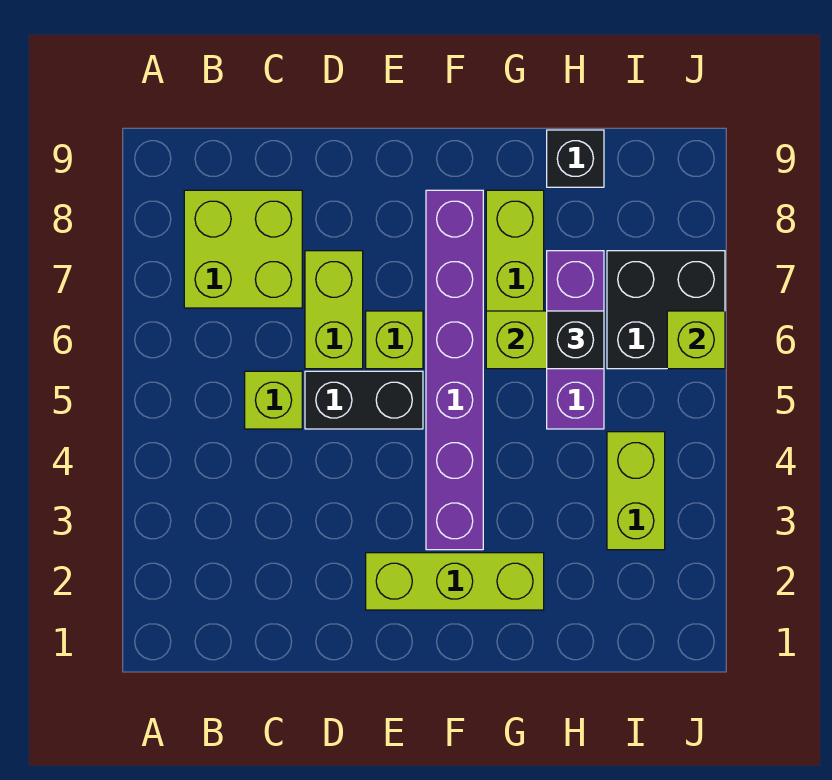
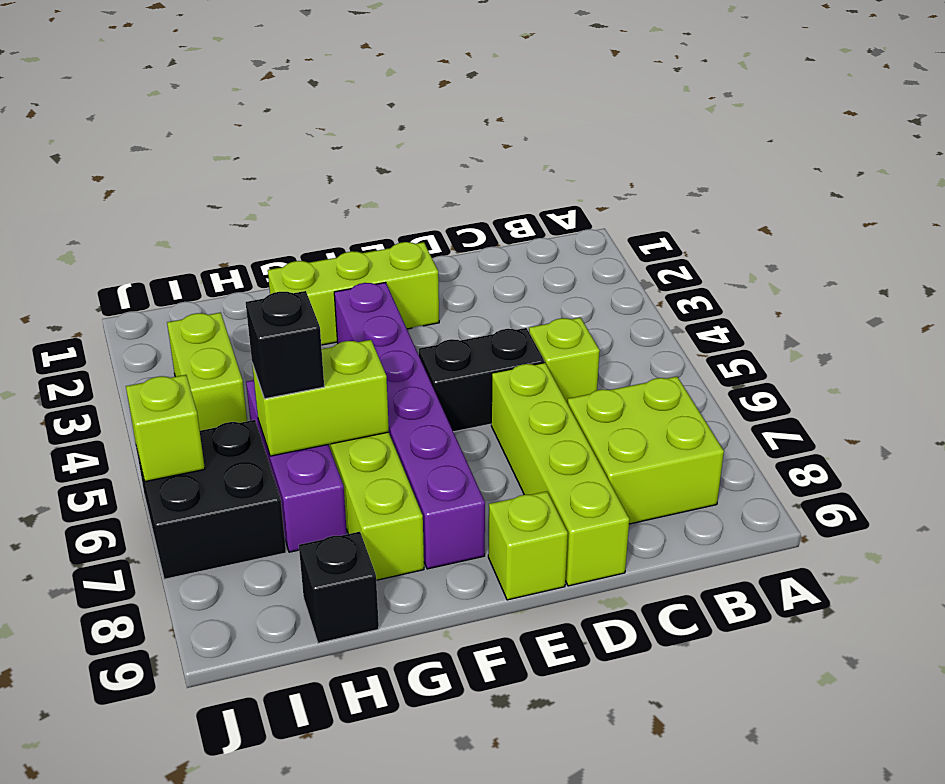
lime 1x2 brick [305,251,363,369] -> lime 1x4 brick [491,363,629,586]
lime 1x1 brick [366,311,423,369] -> lime 1x1 brick moved to [488,491,568,600]

